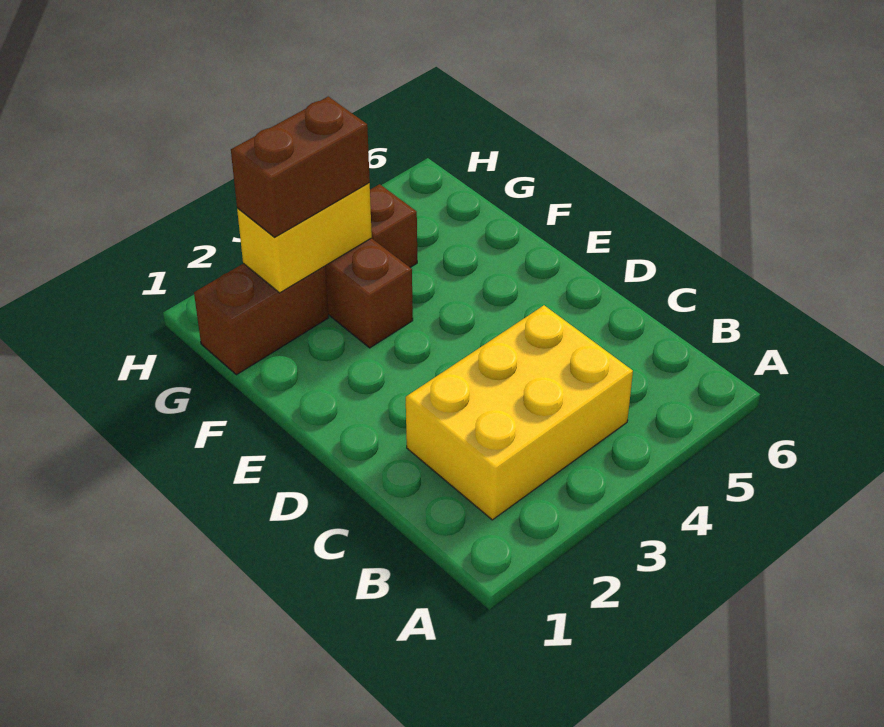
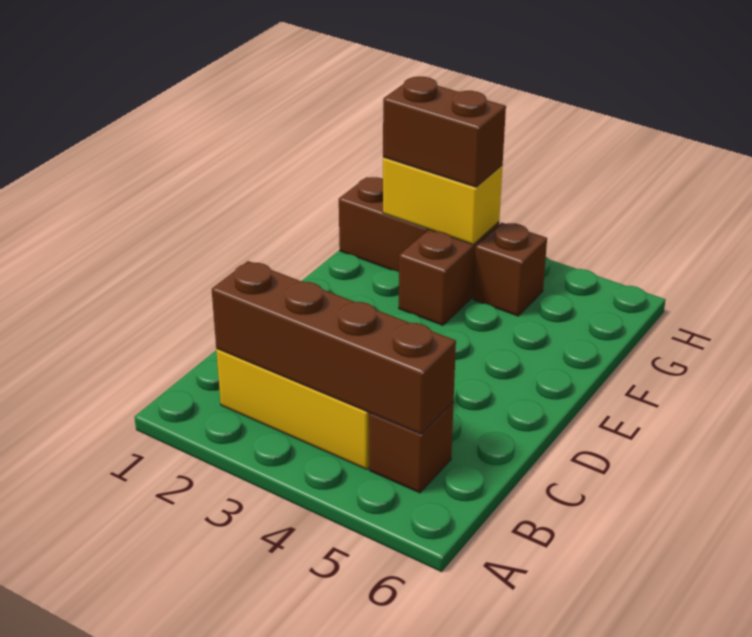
none -> brown 1x4 brick [212,261,456,434]
none -> brown 1x1 brick [369,402,454,493]

